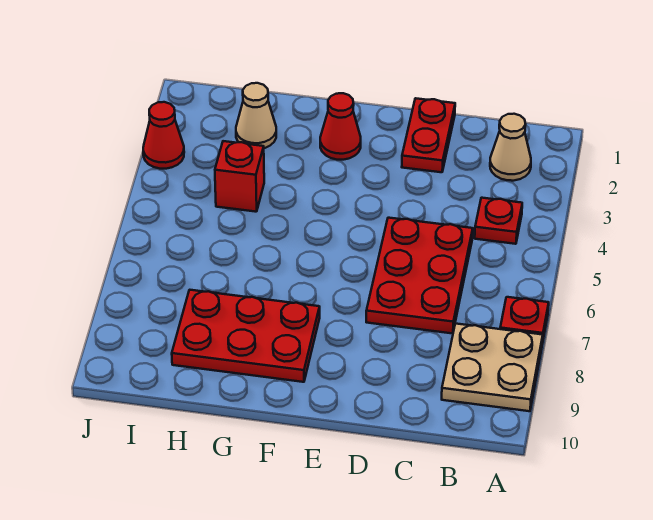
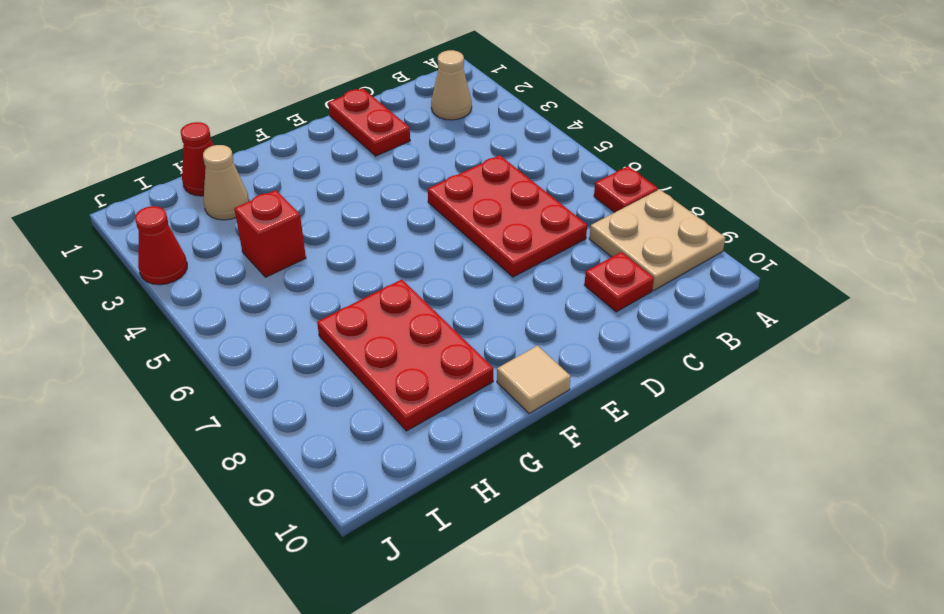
red 1x1 plate [475,198,522,244] -> red 1x1 plate moved to [584,252,654,312]
red 1x1 cone [320,93,361,160] -> red 1x1 cone moved to [181,122,213,196]
red 2x3 plate [172,290,320,382] -> red 2x3 plate turned to [317,279,493,431]
none -> tan 1x1 tile [497,346,571,414]

